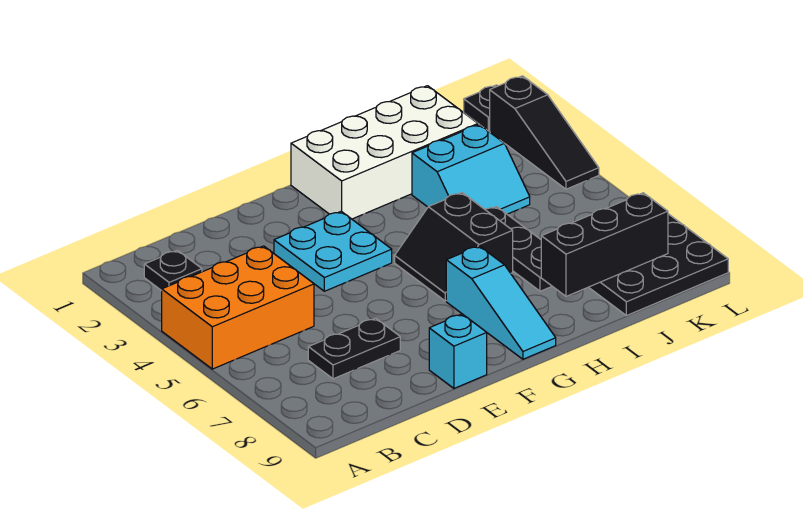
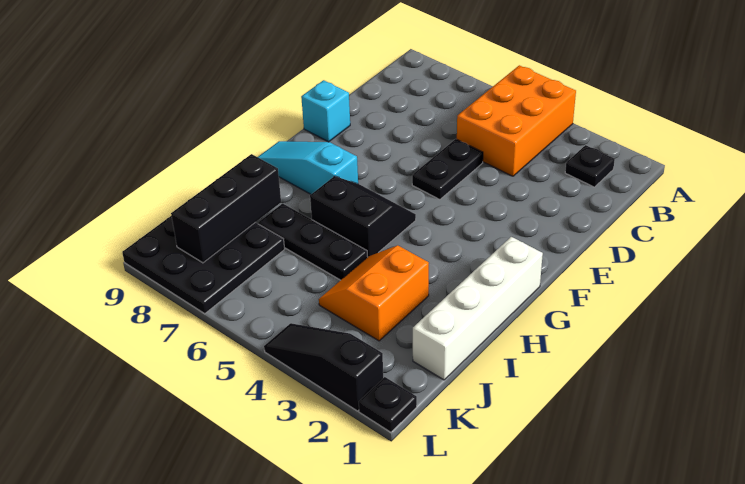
black 1x2 plate [308,318,400,379] -> black 1x2 plate moved to [412,139,483,200]
cyan 2x2 plate [274,211,392,291] -> none
white 2x4 brick [291,86,478,219] -> white 1x4 brick [413,237,543,380]
cyan 2x2 slope [412,125,530,214] -> orange 2x2 slope [319,246,429,341]

